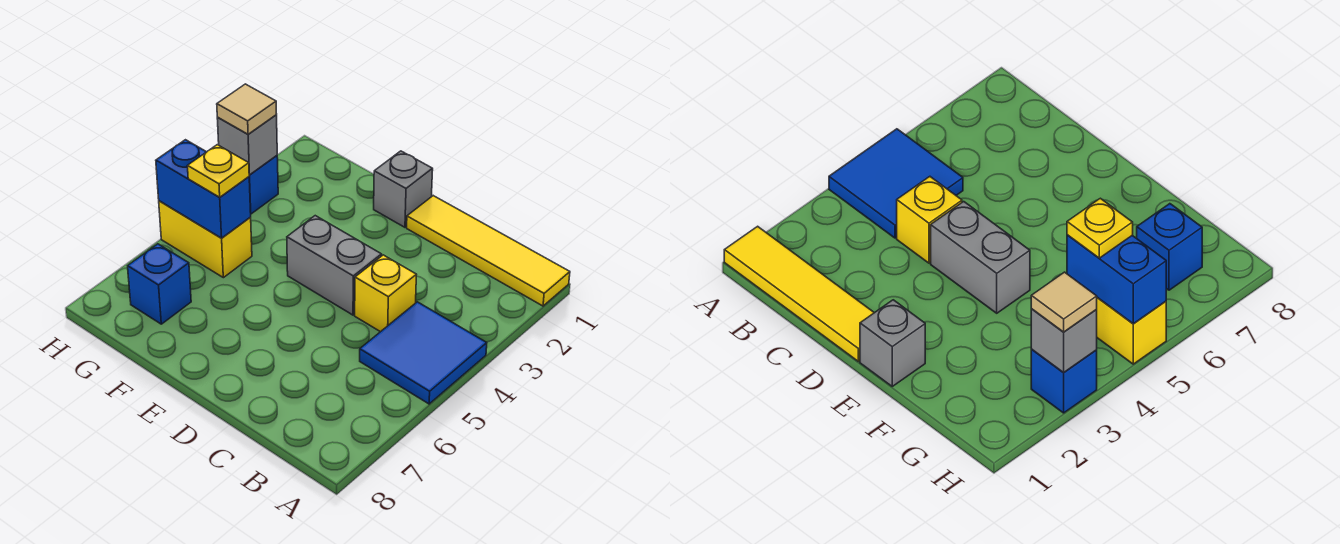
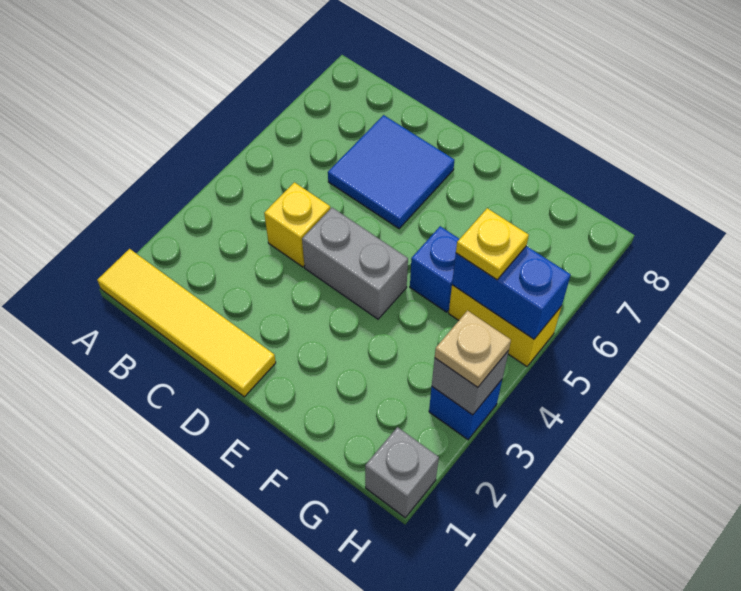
blue 2x2 tile [360,302,487,404] -> blue 2x2 tile moved to [328,115,454,229]
grey 1x1 brick [374,151,433,227] -> grey 1x1 brick moved to [365,427,439,518]
blue 1x1 brick [128,244,191,324] -> blue 1x1 brick moved to [410,226,459,312]
tan 1x1 tile [217,84,276,134] -> tan 1x1 plate [435,311,511,387]

